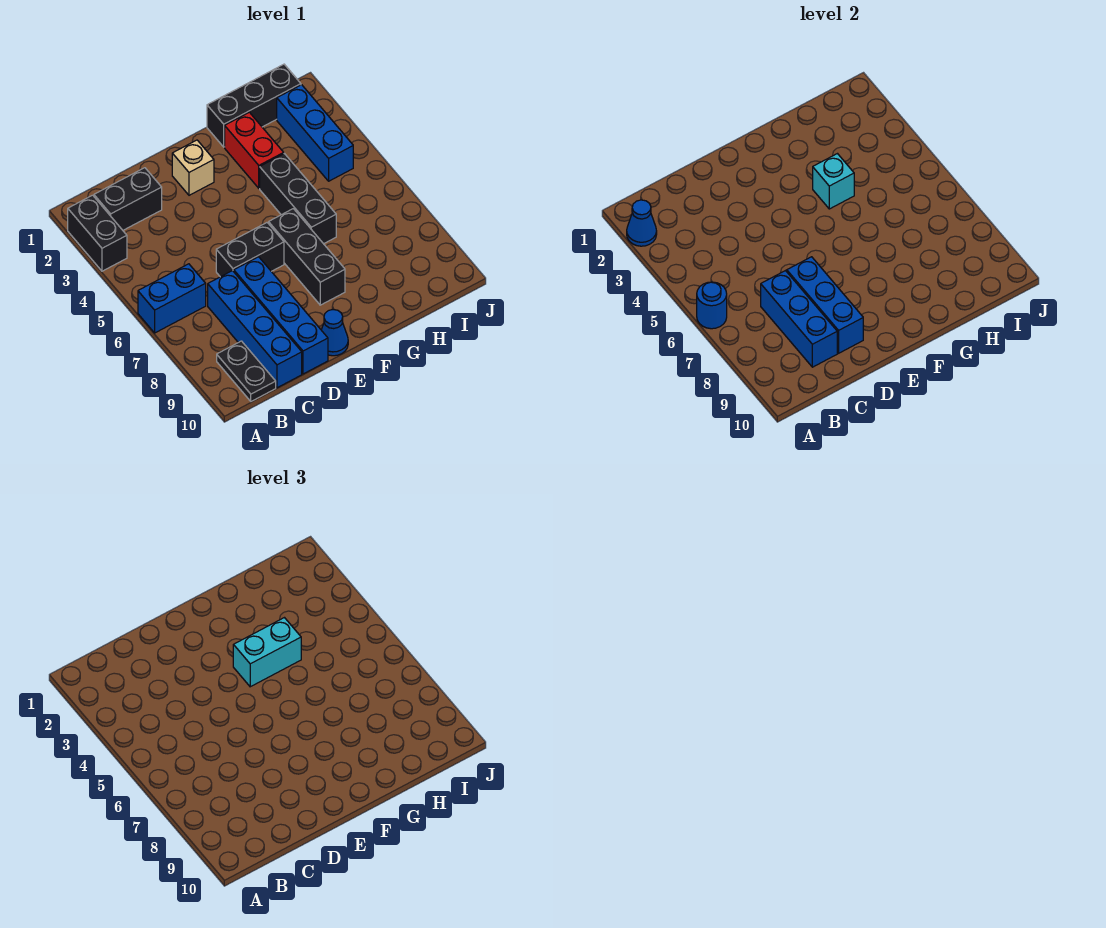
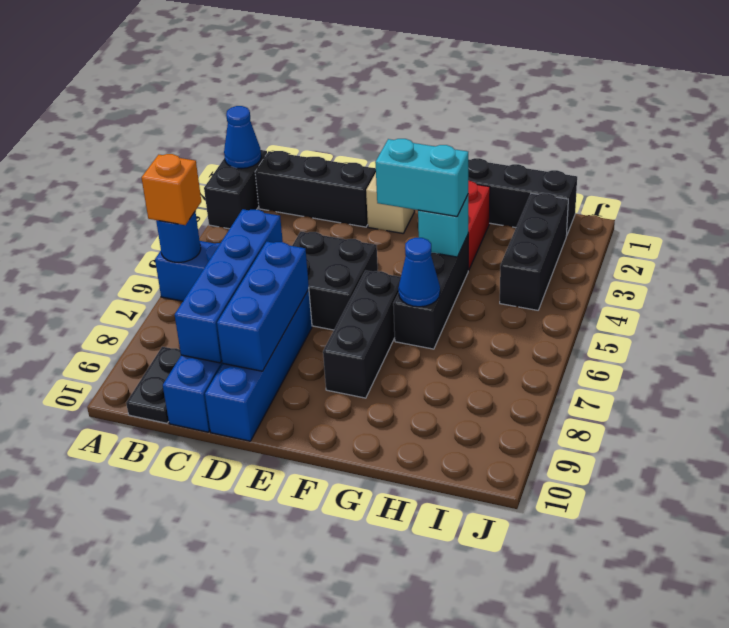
none -> orange 1x1 brick [141,154,201,225]
black 1x2 brick [94,168,162,230] -> black 1x3 brick [255,151,376,227]
blue 1x3 brick [761,271,837,367] -> blue 1x4 brick [174,209,283,363]
black 1x2 brick [216,223,284,277] -> black 2x2 brick [292,232,378,330]
blue 1x1 cone [322,309,348,356] -> blue 1x1 cone moved to [398,238,440,307]
blue 1x3 brick [277,85,353,181] -> black 1x3 brick [500,193,568,310]

